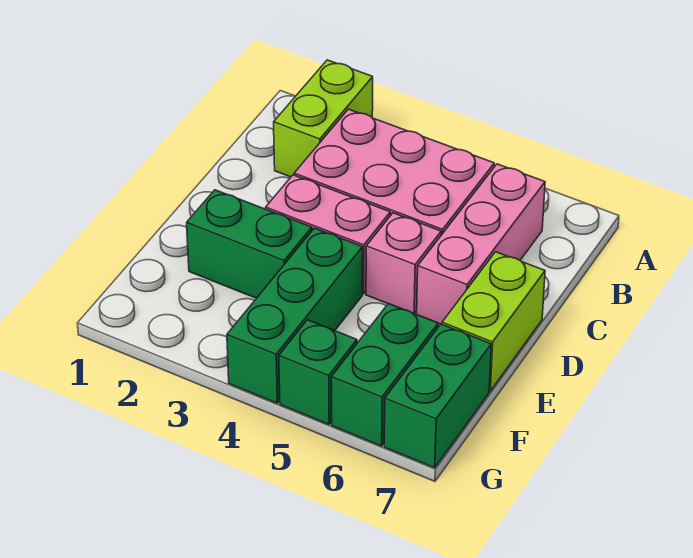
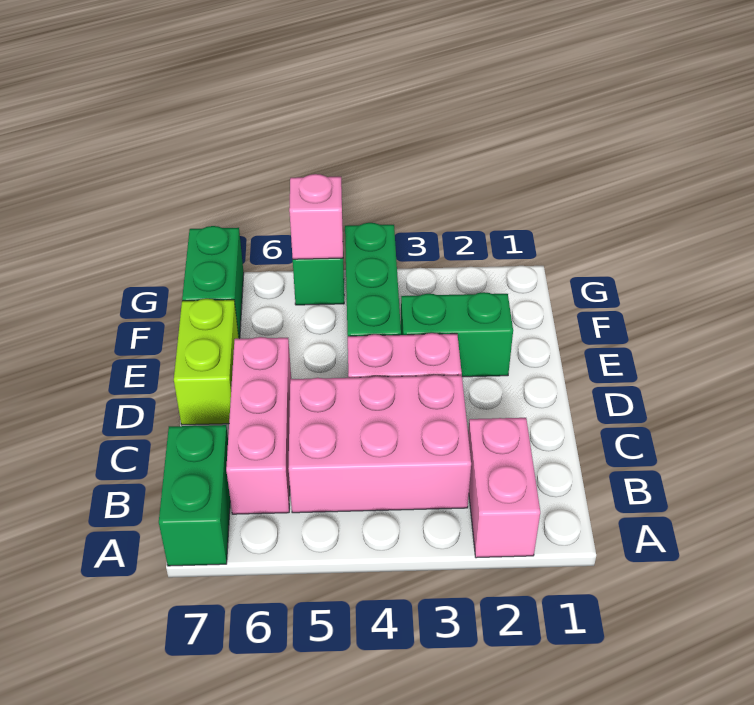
lime 1x2 brick [274,60,373,177] -> pink 1x2 brick [468,418,540,558]
pink 1x1 brick [366,213,441,313] -> pink 1x1 brick moved to [289,174,343,259]
green 1x2 brick [331,304,438,446] -> green 1x2 brick moved to [159,425,230,566]

